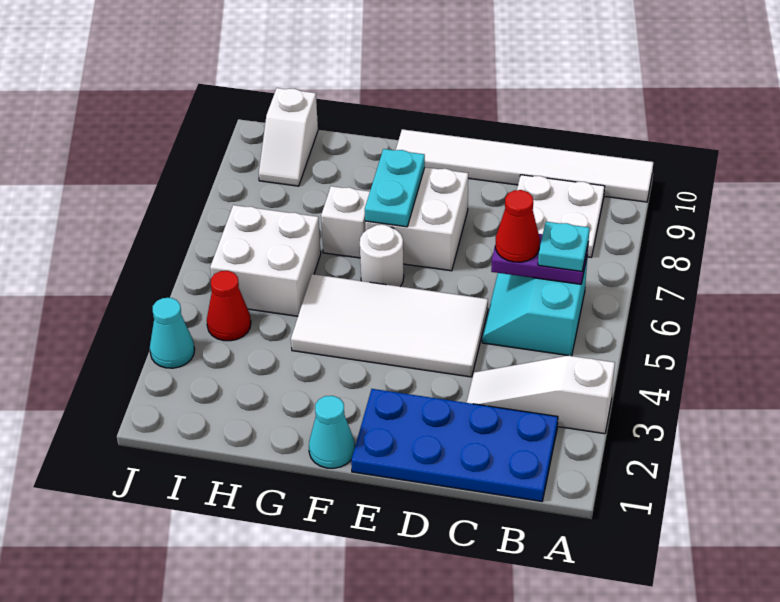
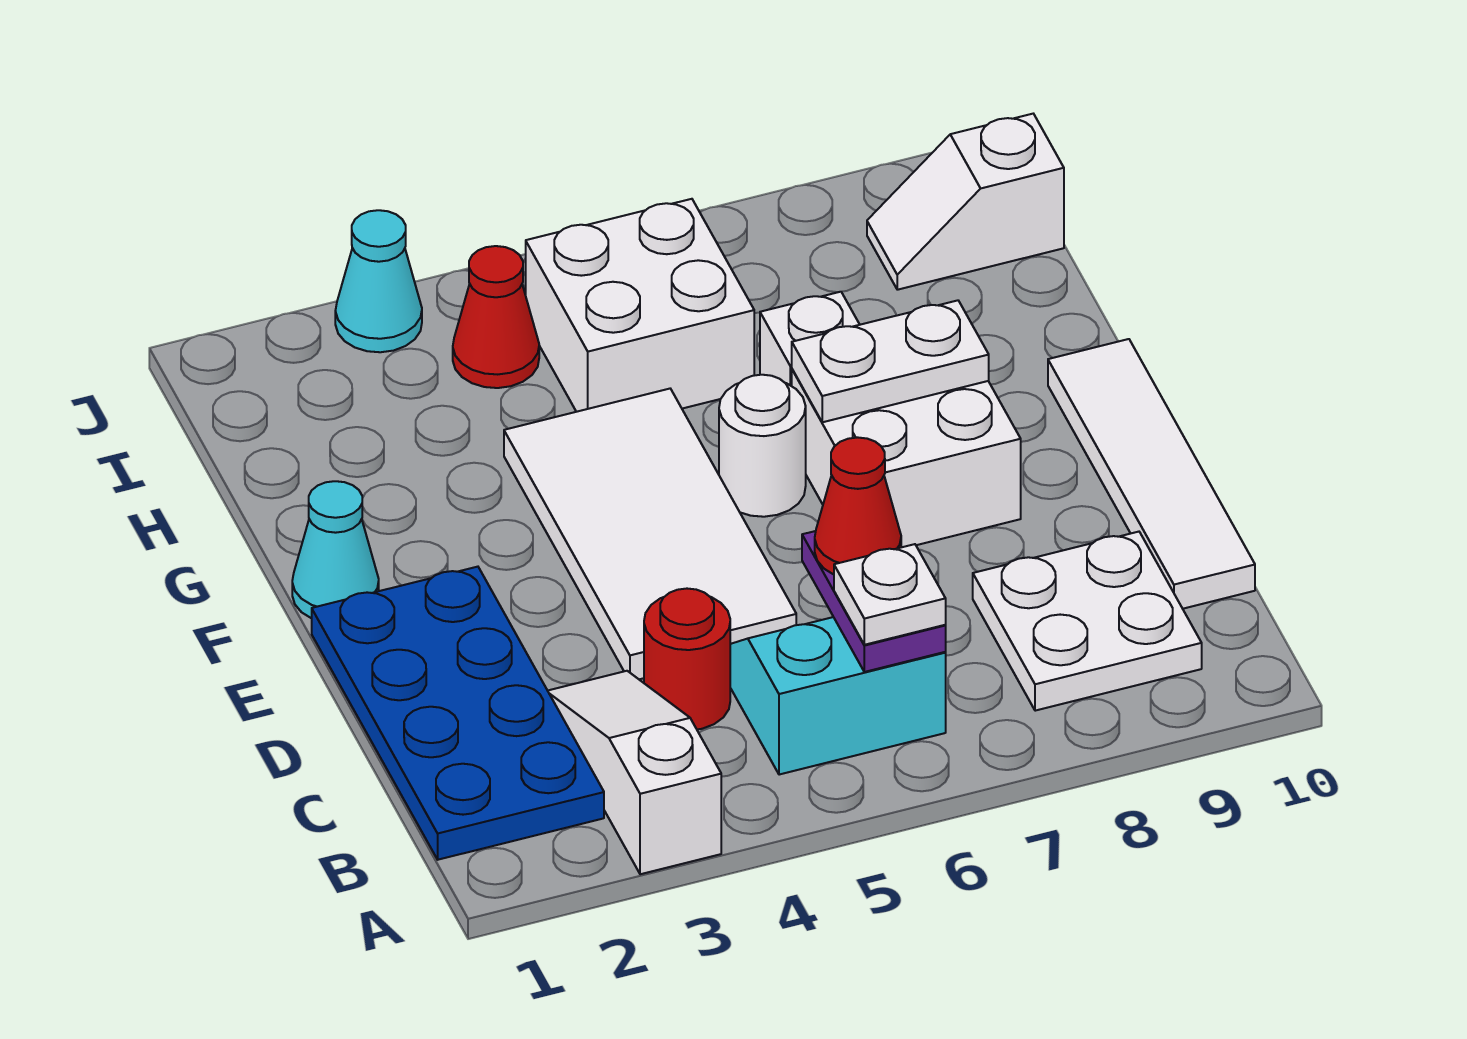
white 1x6 tile [396,129,653,202] -> white 1x4 tile [1048,339,1255,609]
cyan 1x1 plate [538,222,590,271] -> white 1x1 plate [834,544,946,645]
none -> red 1x1 round brick [644,589,730,729]
cyan 1x2 plate [365,149,425,227] -> white 1x2 plate [792,300,989,422]

